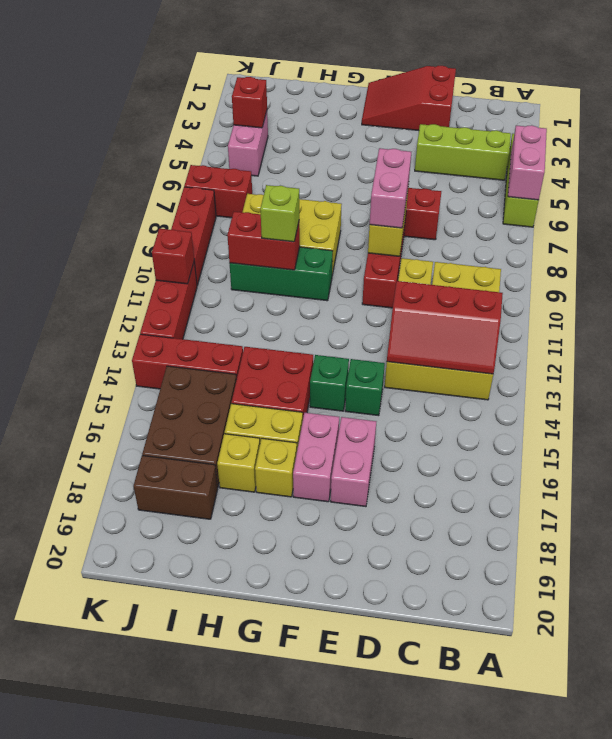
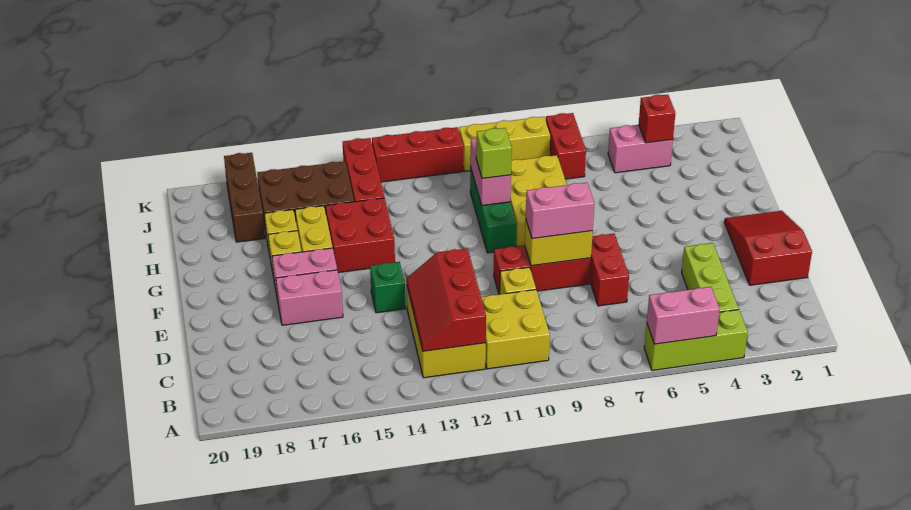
green 1x1 brick [310,355,349,411] -> none
red 1x2 brick [227,212,300,270] -> pink 1x2 brick [470,138,511,205]
brown 1x2 brick [133,455,218,519] -> brown 1x3 brick [224,153,265,242]
red 1x3 brick [171,187,216,285] -> yellow 1x3 brick [459,117,550,171]
red 1x1 brick [152,229,194,284] -> none

